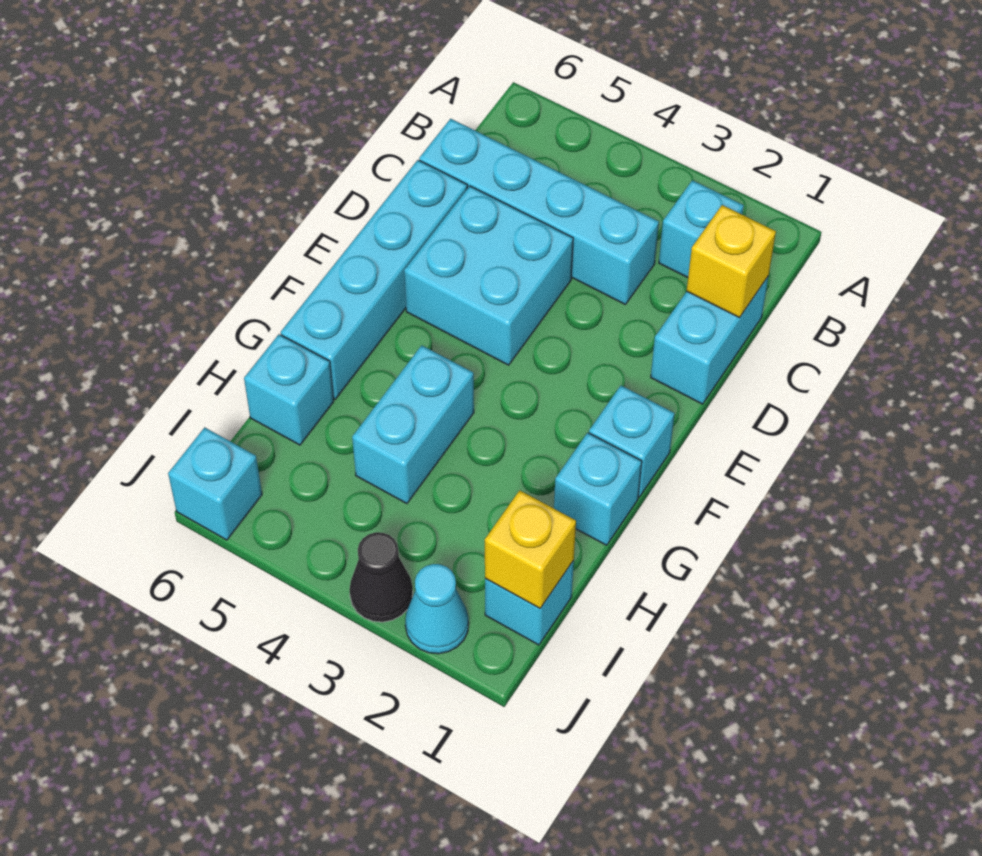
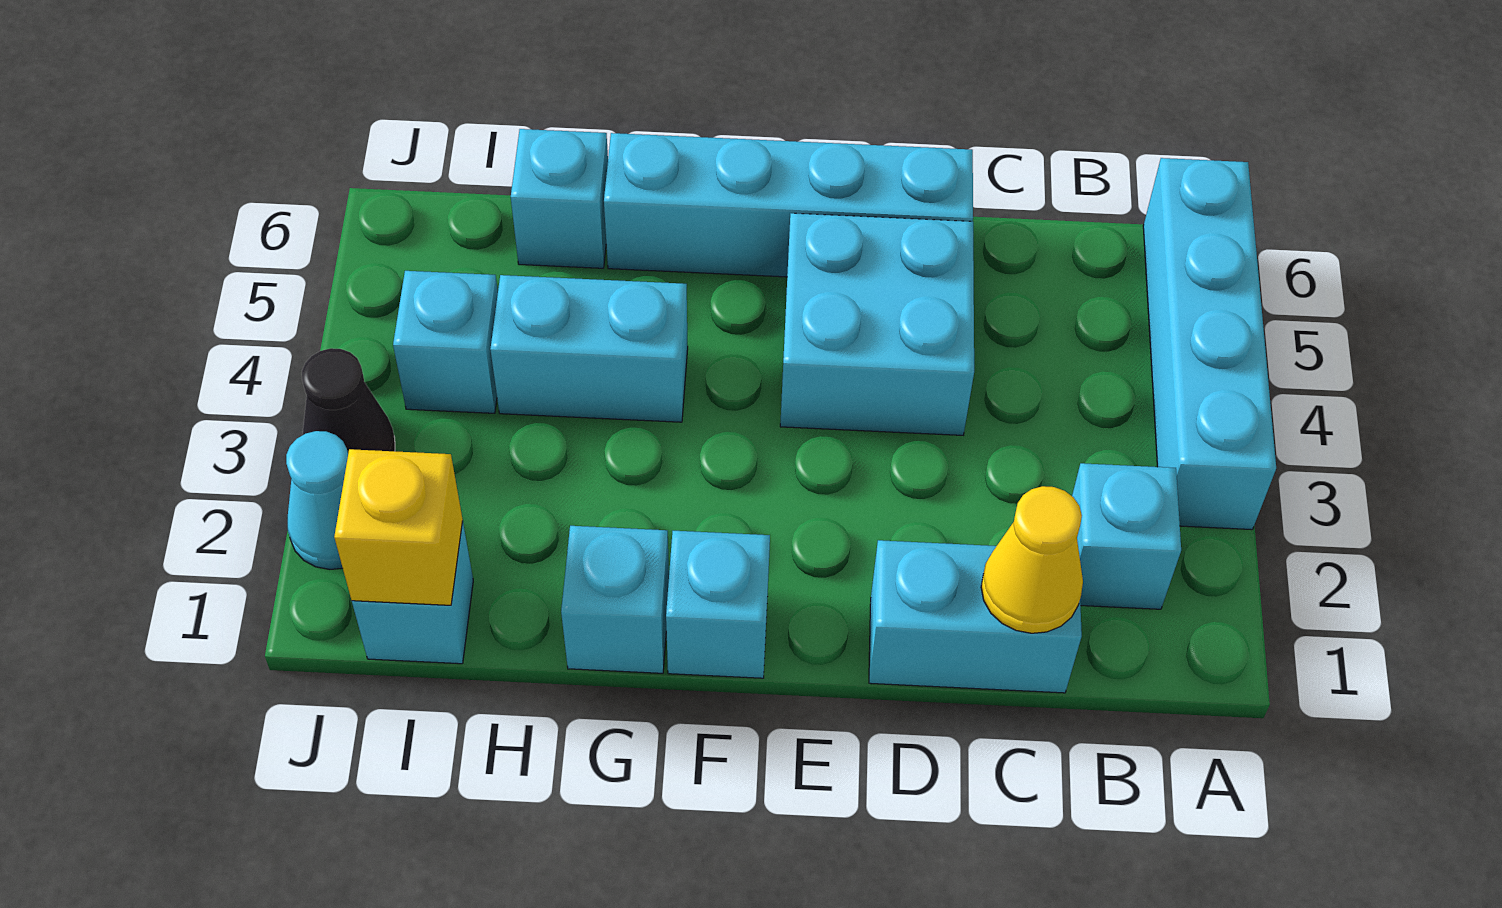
yellow 1x1 brick [687,205,776,318] -> yellow 1x1 cone [981,486,1083,633]
cyan 1x4 brick [419,119,659,305] -> cyan 1x4 brick moved to [1143,158,1276,530]
cyan 1x1 brick [168,427,262,540] -> cyan 1x1 brick moved to [393,271,498,413]

